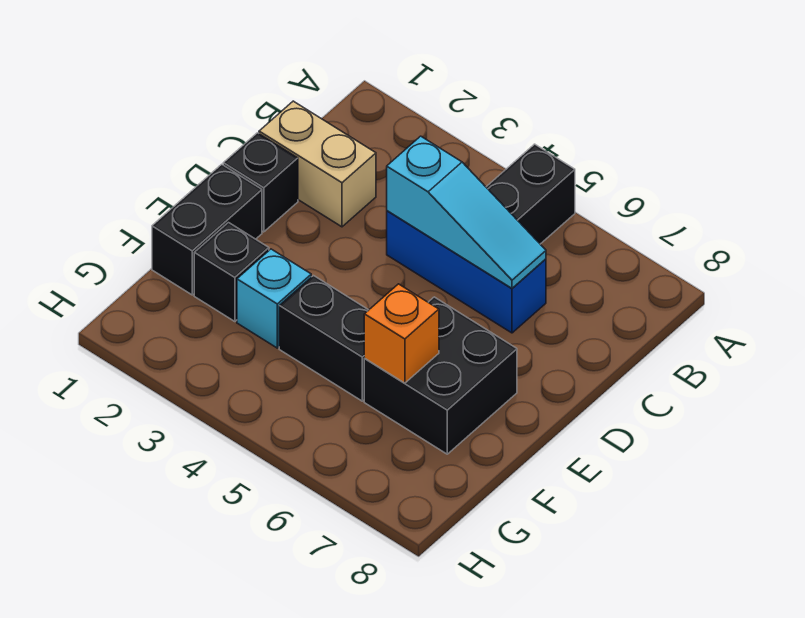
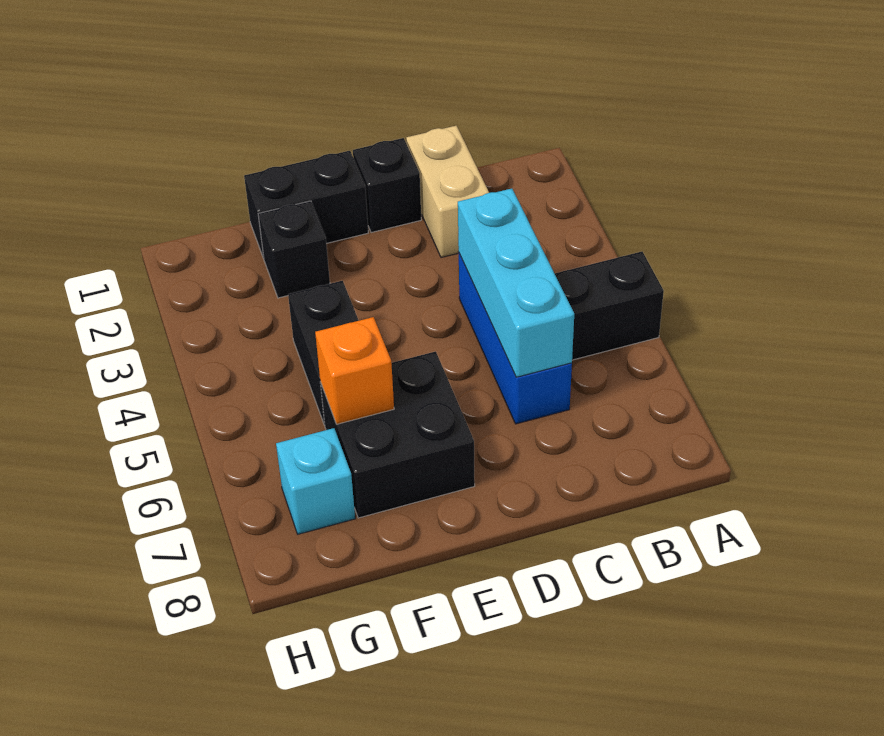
cyan 1x3 slope [387,136,546,288] -> cyan 1x3 brick [458,189,574,377]
cyan 1x1 brick [237,249,311,348] -> cyan 1x1 brick moved to [276,428,355,534]

